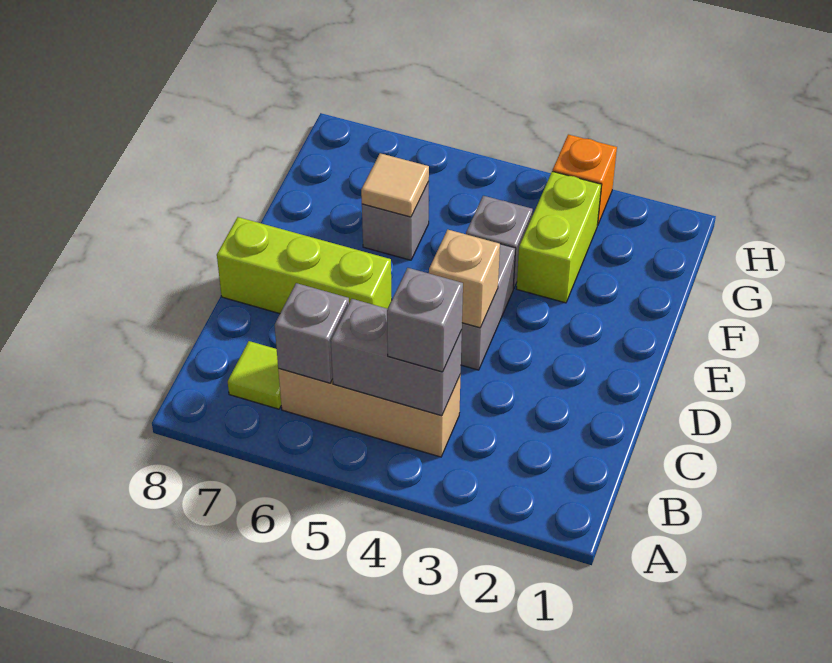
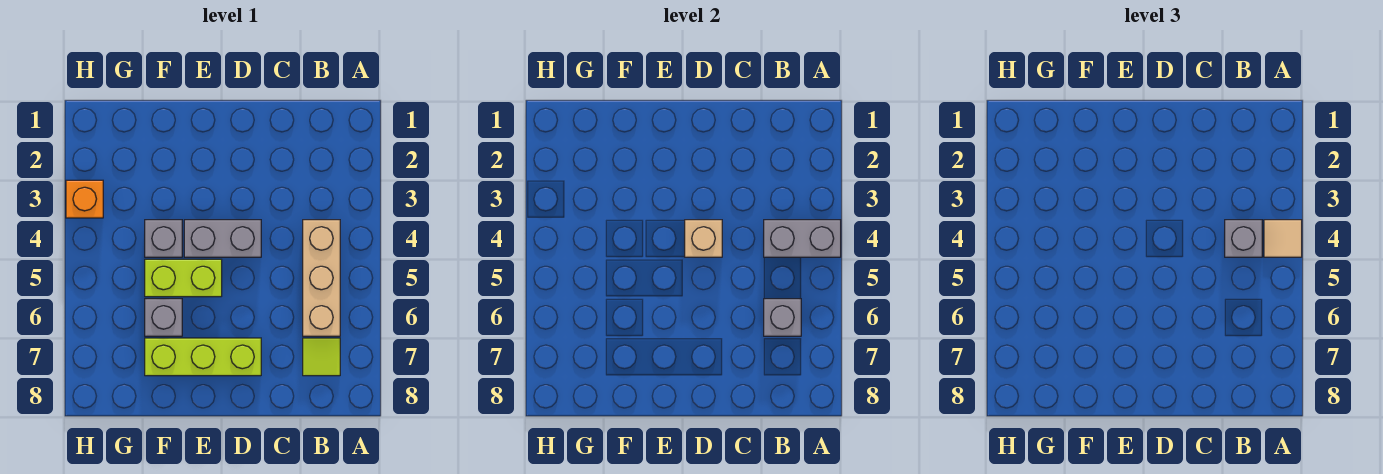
grey 1x2 brick [331,299,462,416] -> grey 1x2 brick turned to [764,220,841,257]
lime 1x3 brick [217,217,392,314] -> lime 1x3 brick turned to [145,338,261,376]
lime 1x2 brick [517,171,602,303] -> lime 1x2 brick moved to [145,259,222,297]
tan 1x1 tile [361,153,429,217] -> tan 1x1 tile moved to [1264,220,1302,257]

